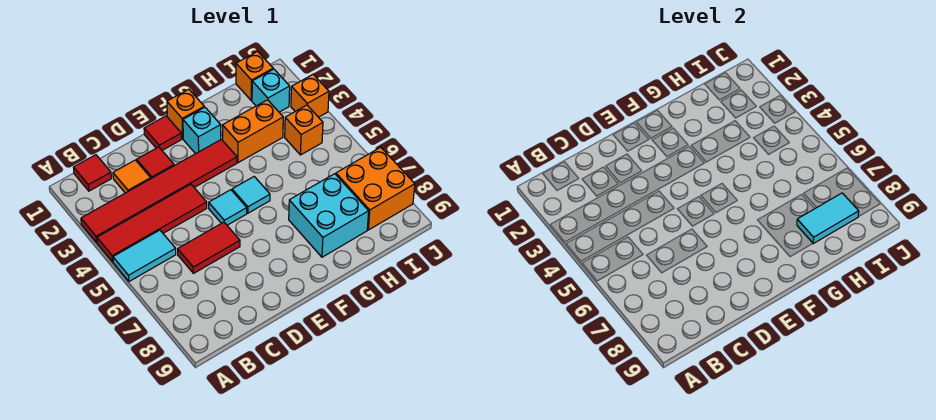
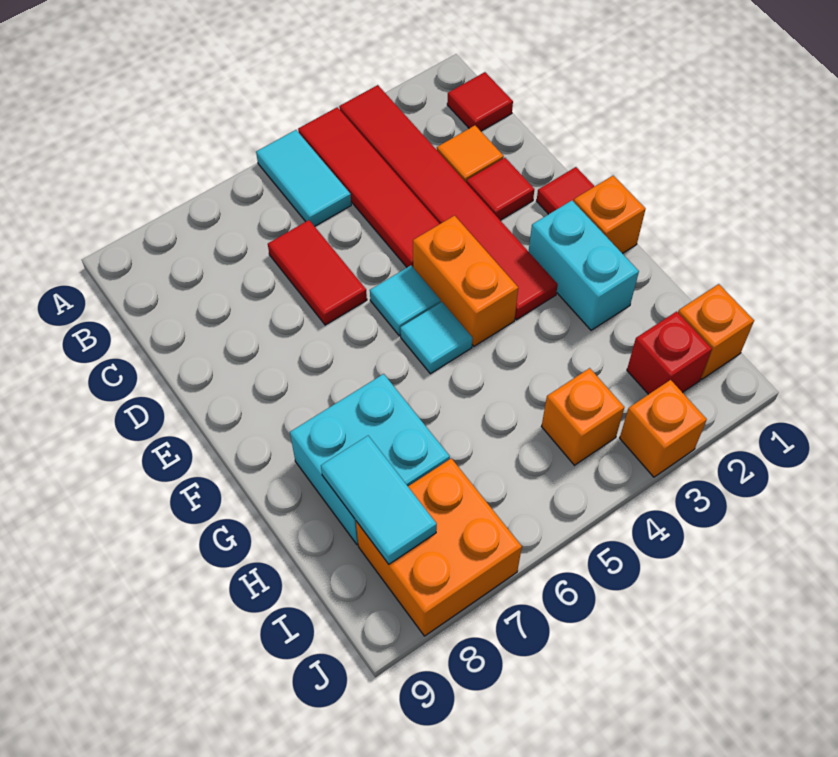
cyan 1x1 brick [183,107,221,154] -> cyan 1x2 brick [529,201,639,330]
orange 1x2 brick [222,100,283,163] -> orange 1x2 brick moved to [413,216,518,346]
cyan 1x1 brick [252,69,290,112] -> red 1x1 brick [627,311,712,394]

